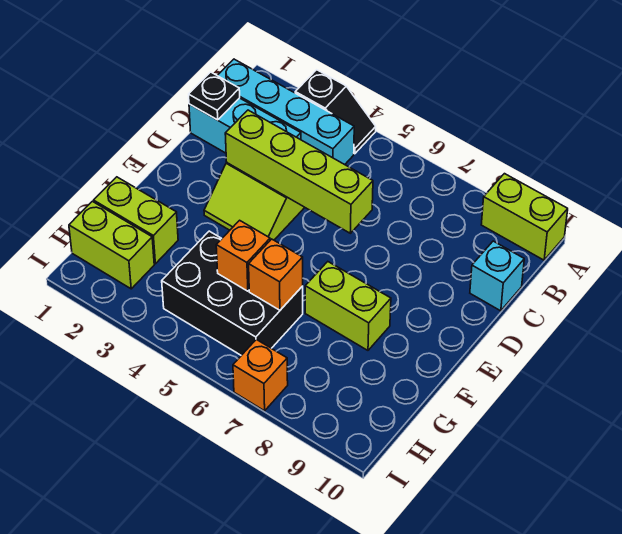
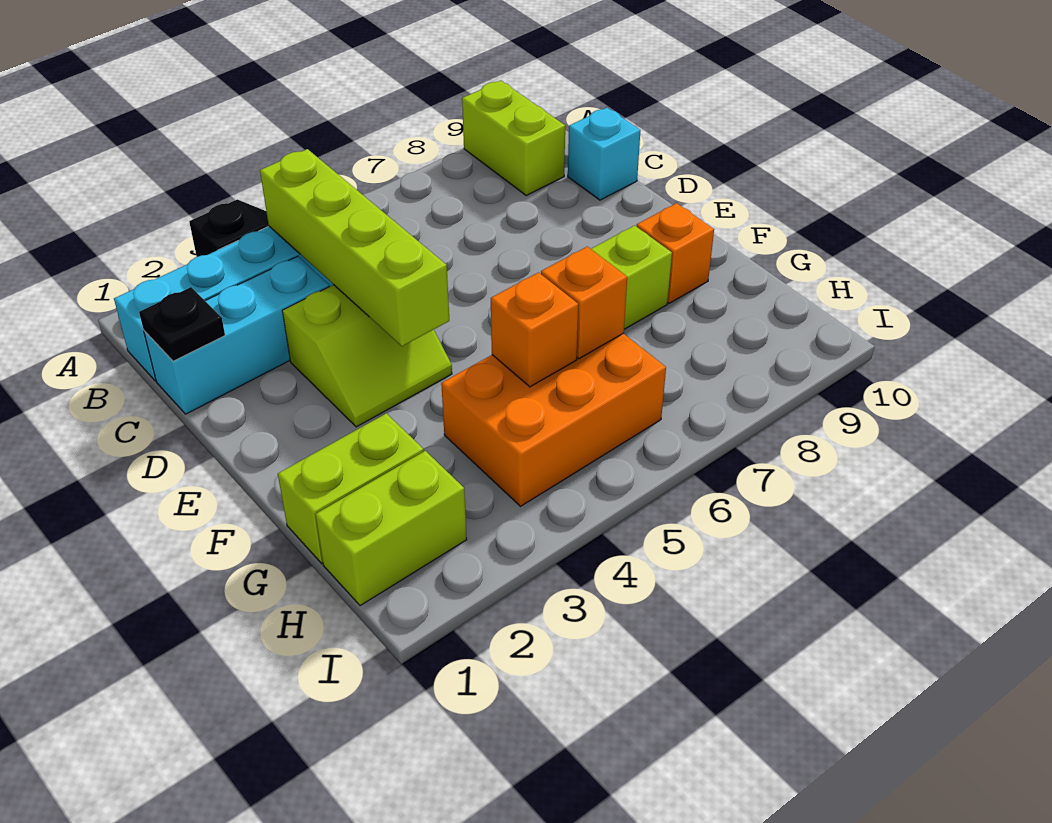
lime 1x2 brick [481,174,568,260] -> lime 1x2 brick turned to [462,81,565,196]
lime 1x4 brick [225,110,373,233] -> lime 1x4 brick turned to [260,149,449,346]
black 2x3 brick [162,231,303,355] -> orange 2x3 brick [441,333,666,506]
orange 1x1 brick [233,339,288,411] -> orange 1x1 brick moved to [637,203,714,303]

